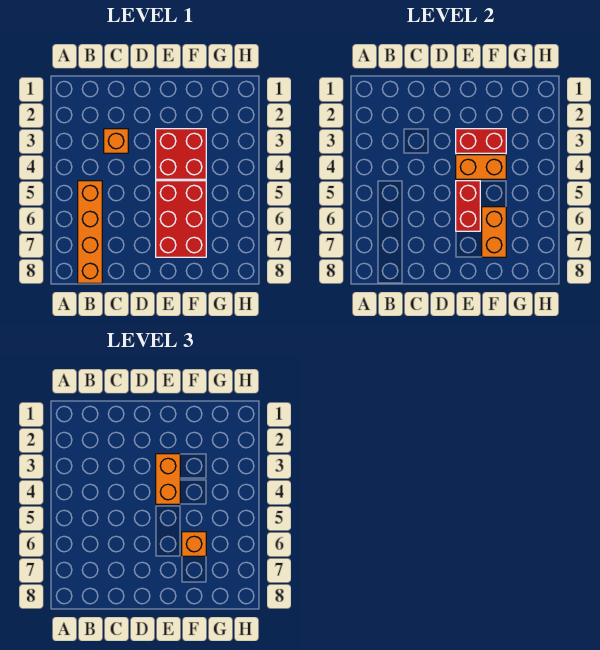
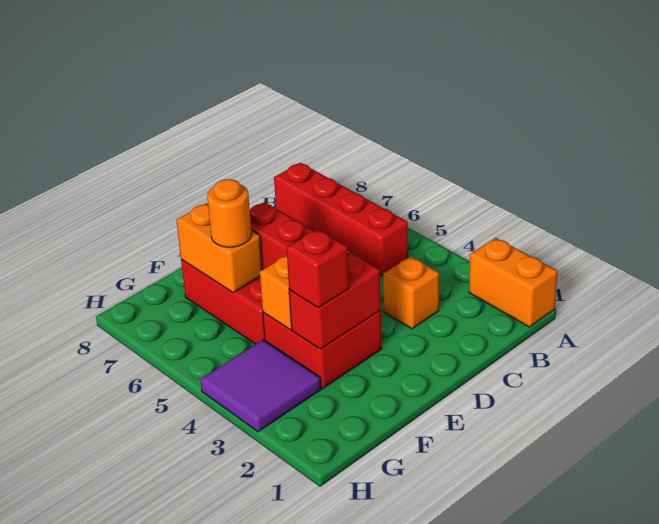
orange 1x4 brick [78,181,102,283] -> red 1x4 brick [274,163,408,276]
orange 1x2 brick [156,454,180,504] -> orange 1x2 brick moved to [469,238,557,327]
none -> red 1x1 brick [287,229,349,308]
orange 1x1 brick [182,532,206,556] -> orange 1x1 round brick [207,179,251,247]
none -> purple 2x2 tile [200,340,321,432]

